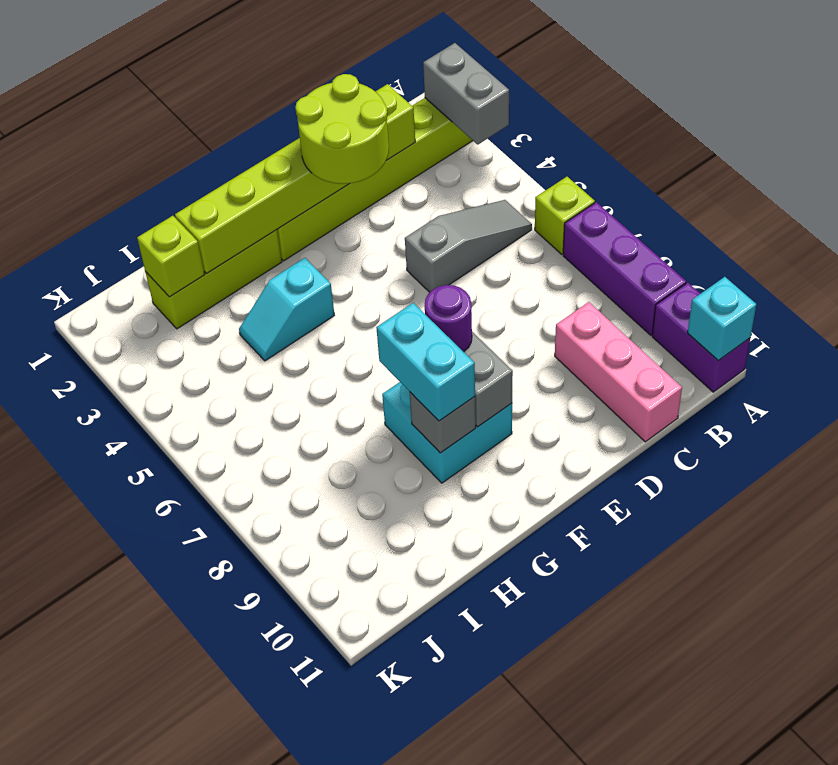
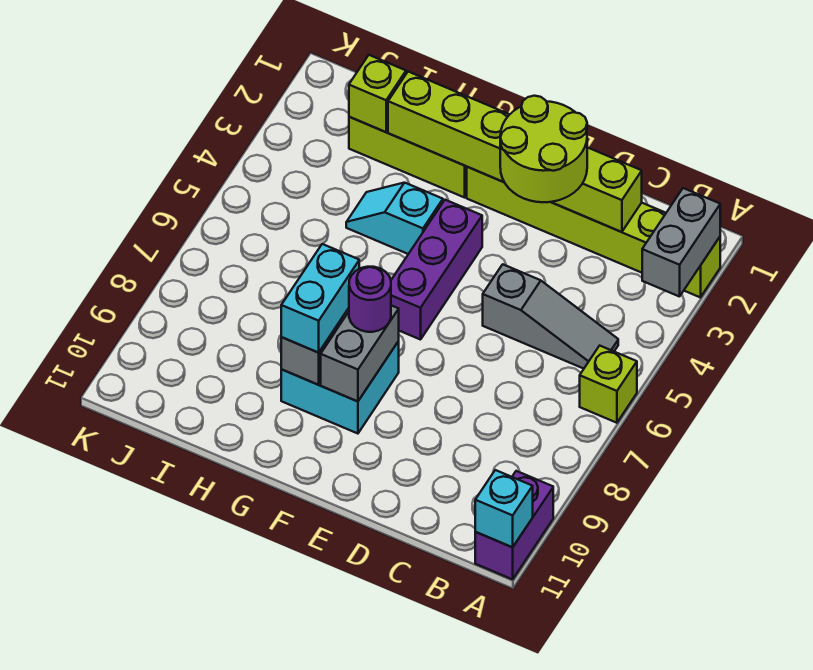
purple 1x3 brick [563,202,686,335] -> purple 1x3 brick moved to [391,200,482,340]
pink 1x3 brick [555,302,682,442] -> none

